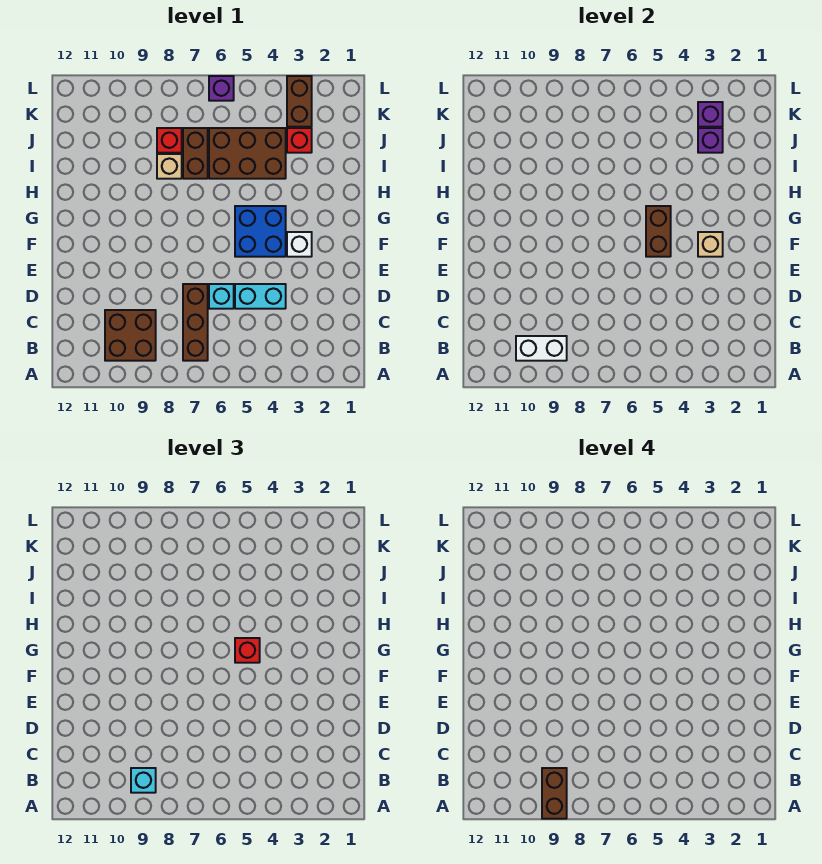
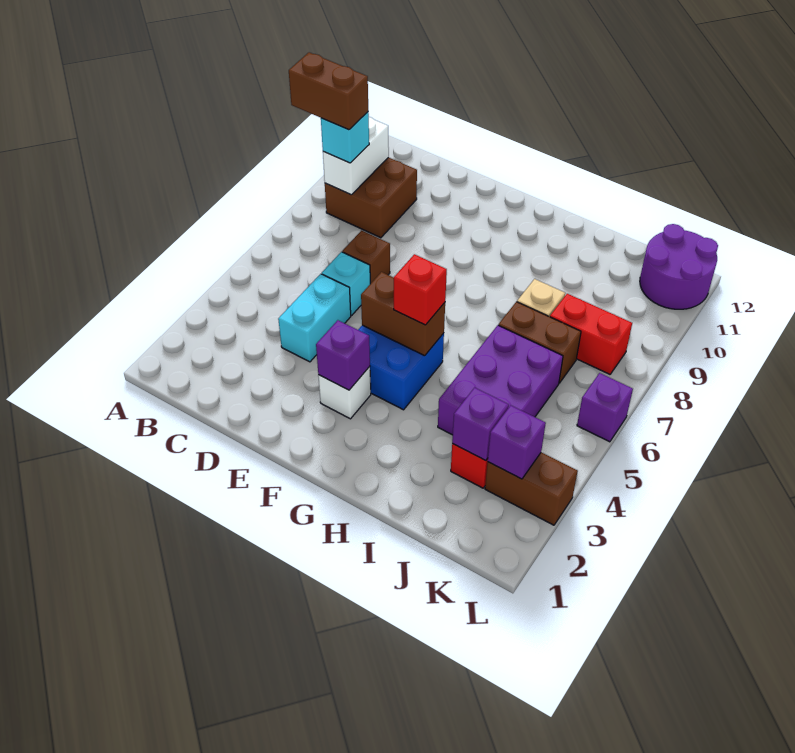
brown 1x3 brick [183,284,208,361] -> brown 1x1 brick [342,231,390,284]
tan 1x1 brick [698,232,723,257] -> purple 1x1 brick [316,320,370,390]
brown 2x3 brick [209,128,286,179] -> purple 2x3 brick [438,325,563,435]
red 1x1 brick [157,128,182,153] -> red 1x2 brick [550,294,632,374]
none -> purple 2x2 round brick [640,224,718,309]

